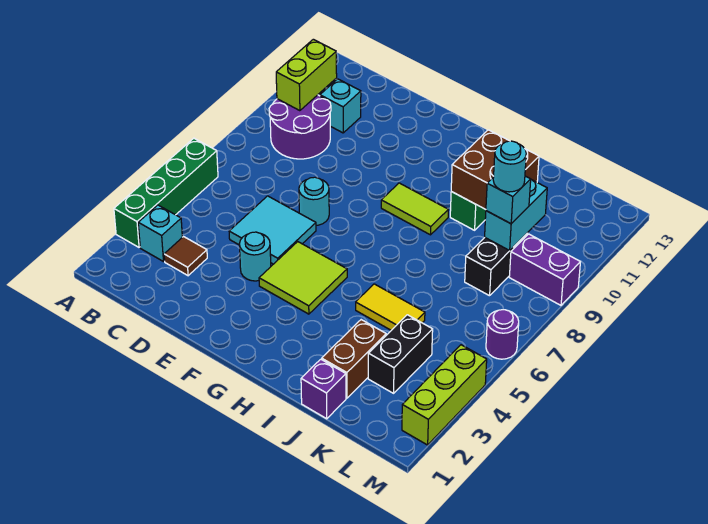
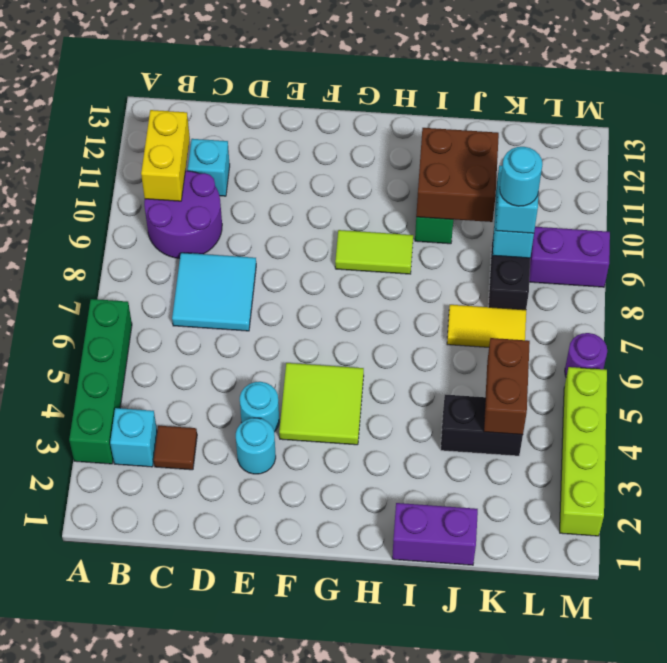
lime 1x2 brick [276,39,337,111] -> yellow 1x2 brick [141,110,190,201]
cyan 2x2 tile [229,196,316,264] -> cyan 2x2 tile moved to [172,253,256,331]
cyan 1x1 round brick [299,177,329,225] -> cyan 1x1 round brick moved to [236,418,276,474]
yellow 1x2 tile [356,284,425,330] -> yellow 1x2 tile moved to [447,305,526,347]
purple 1x1 brick [301,359,346,419] -> purple 1x2 brick [392,503,478,565]
brown 1x2 brick [322,320,386,398] -> brown 1x2 brick moved to [484,338,530,435]
black 1x2 brick [368,315,433,393] -> black 1x2 brick turned to [441,395,523,456]
lime 1x3 brick [402,345,487,445] -> lime 1x4 brick [560,367,607,536]

